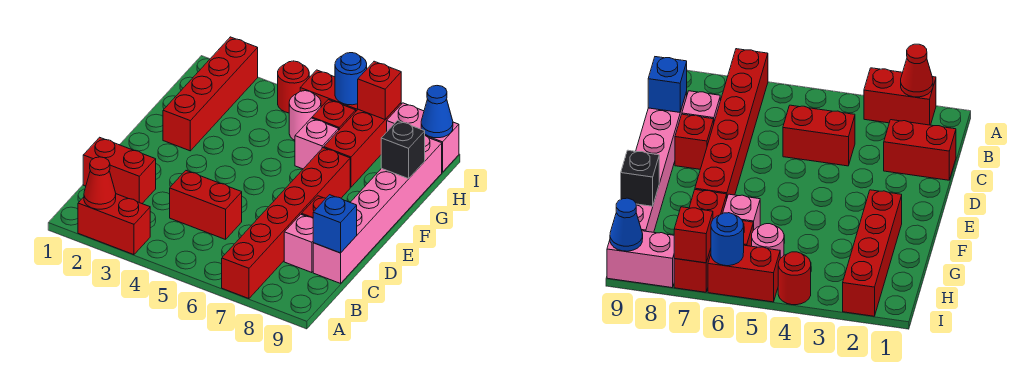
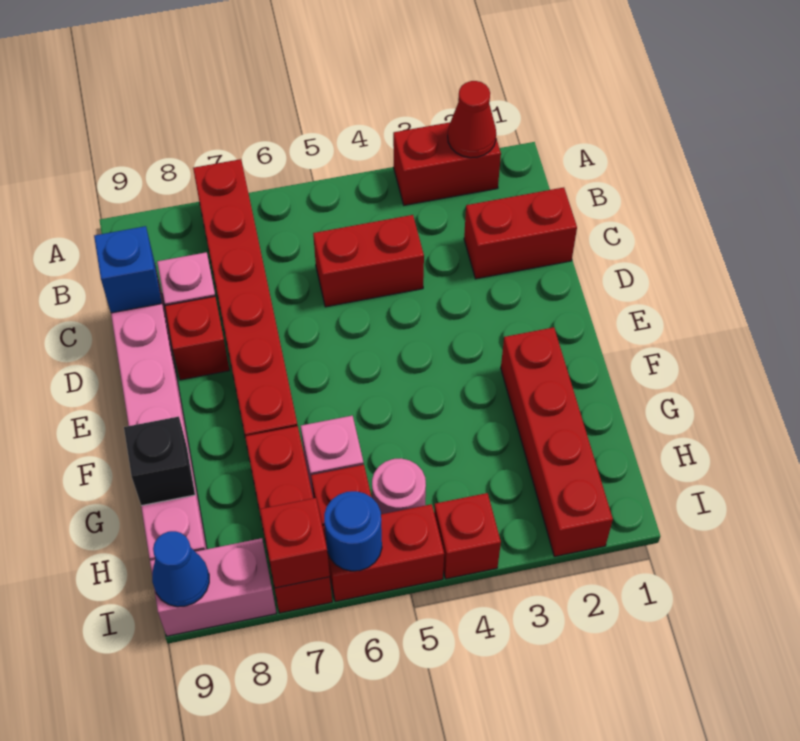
red 1x1 round brick [278,61,309,113] -> red 1x1 brick [434,493,501,579]

